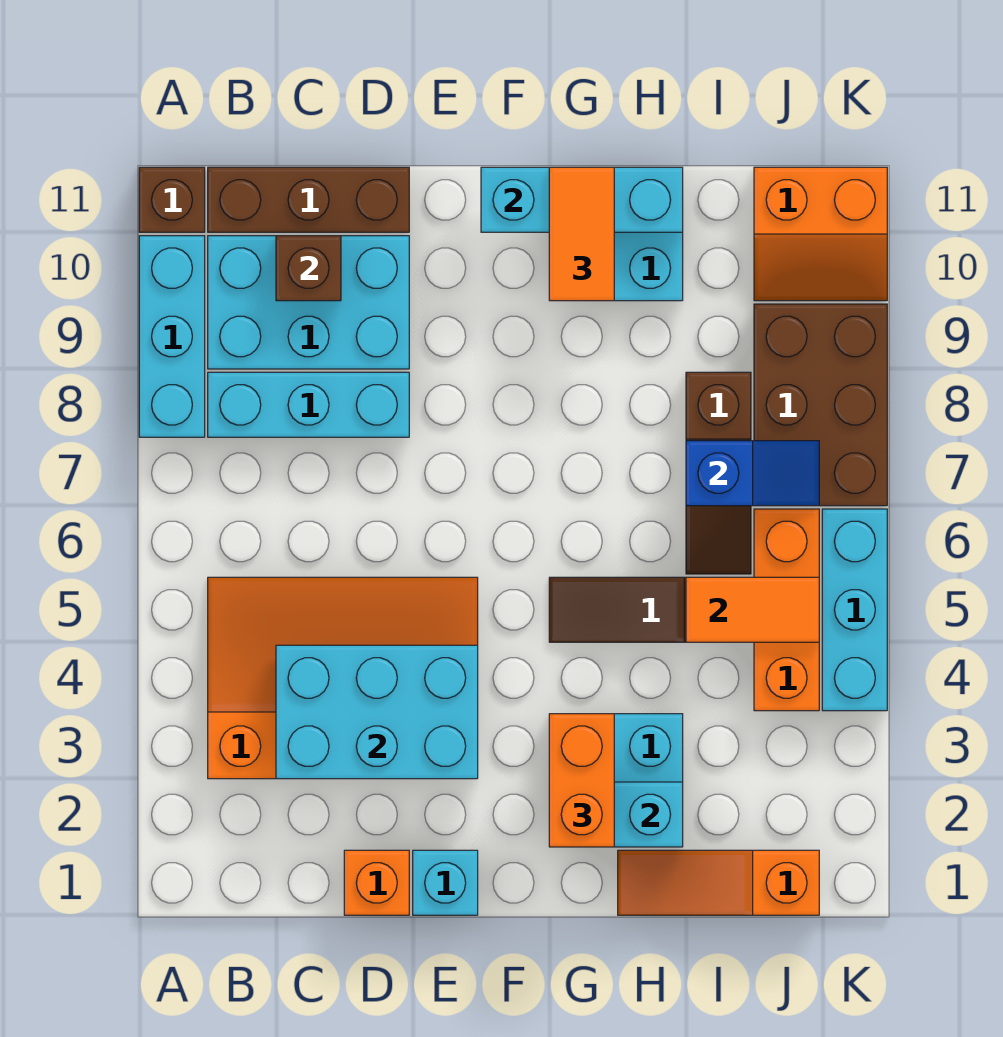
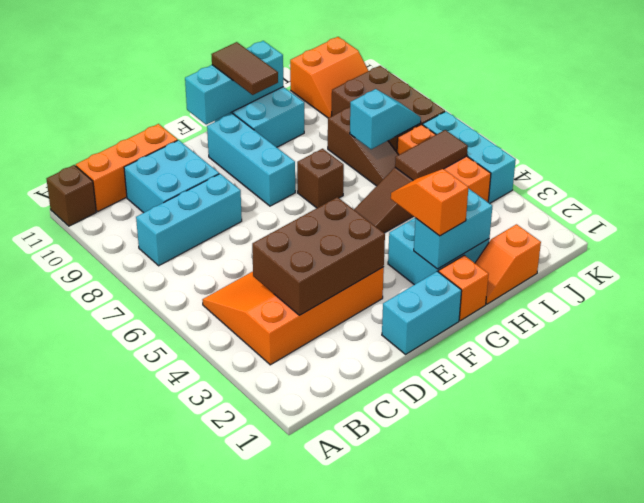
cyan 1x3 brick [139,236,205,437] -> cyan 1x3 brick moved to [207,114,295,206]
cyan 2x3 brick [208,236,409,369] -> cyan 2x2 brick [124,140,219,213]
brown 1x3 brick [208,167,409,232] -> orange 1x3 brick [76,124,178,211]
cyan 2x3 brick [276,645,478,779] -> brown 2x3 brick [252,197,385,315]
brown 1x1 brick [276,236,341,301] -> brown 1x1 brick moved to [297,149,344,208]
orange 1x1 brick [344,850,409,915] -> orange 1x1 brick moved to [439,255,489,321]
cyan 1x1 brick [413,850,478,915] -> cyan 1x2 brick [382,271,462,354]
orange 1x2 brick [549,714,614,847] -> orange 1x2 slope [391,169,469,236]
orange 1x2 tile [549,167,614,301] -> brown 1x2 tile [211,42,278,95]
orange 1x3 slope [618,850,819,915] -> orange 1x2 slope [475,224,541,304]
orange 1x2 tile [686,577,819,642] -> brown 1x2 tile [395,130,468,180]
blue 1x2 slope [686,441,819,506] -> cyan 1x2 slope [350,89,421,149]

